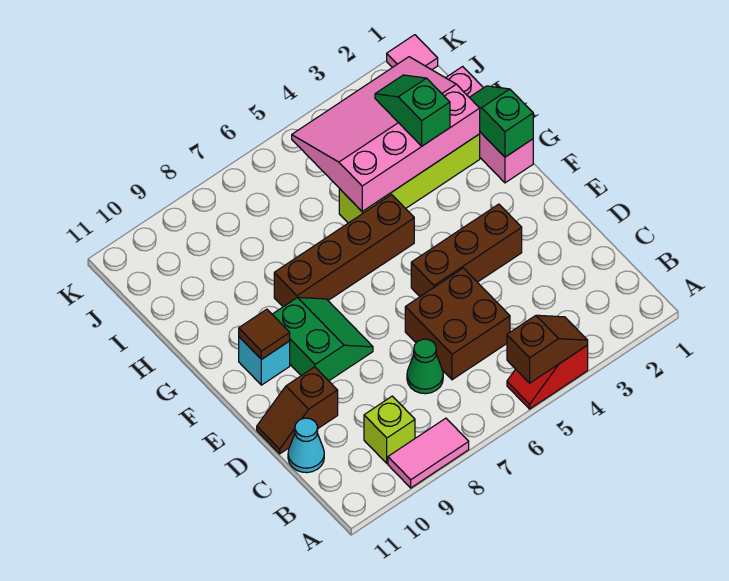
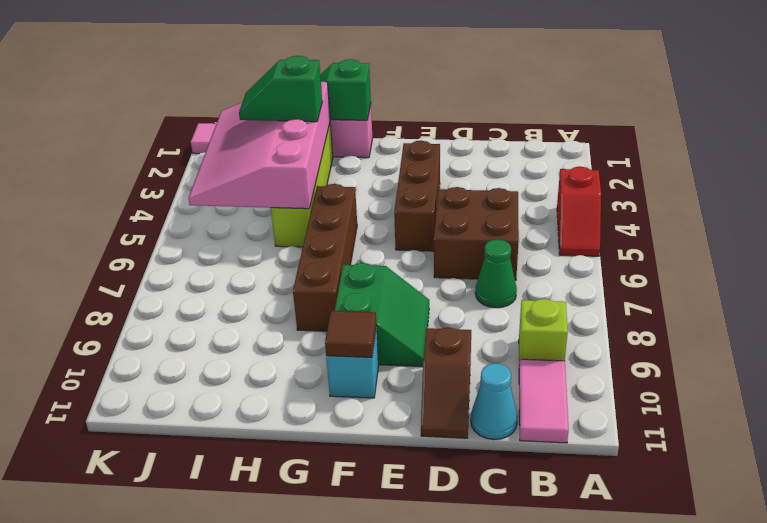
brown 1x2 slope [507,315,588,383] -> none
pink 1x2 tile [388,418,469,488] -> pink 1x2 tile moved to [519,359,569,443]
green 2x2 slope [272,297,373,381] -> green 2x2 slope turned to [335,263,429,367]

